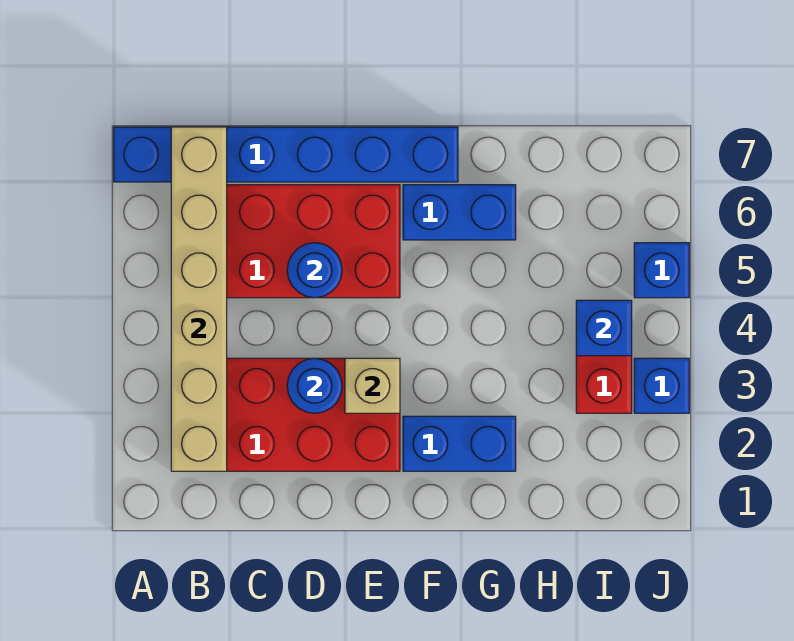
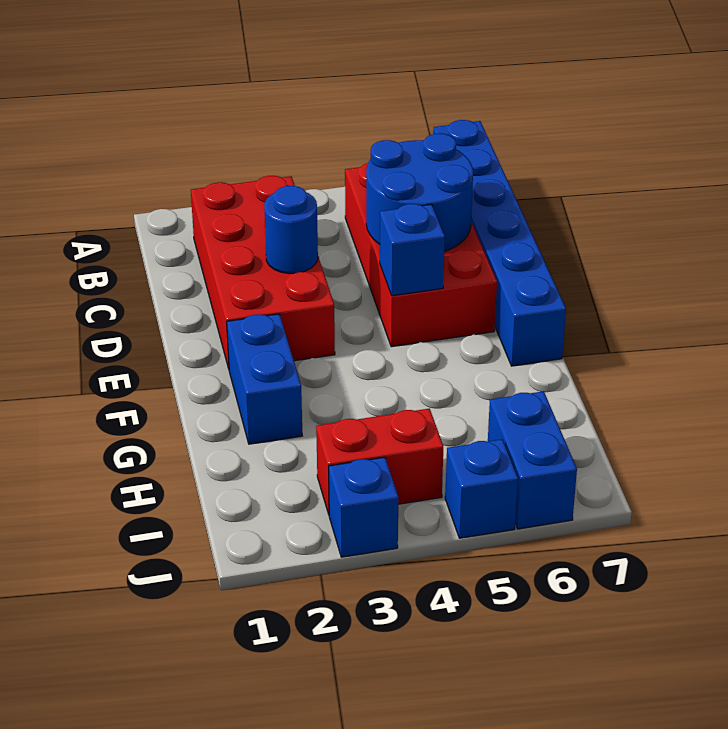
tan 1x6 brick [171,127,227,471] -> none
blue 1x1 round brick [287,243,342,298] -> blue 2x2 round brick [366,133,473,252]
tan 1x1 brick [345,358,400,413] -> none
blue 1x2 brick [403,185,516,240] -> blue 1x2 brick moved to [488,391,577,529]
blue 1x1 brick [576,300,632,356] -> blue 1x1 brick moved to [380,204,445,296]

